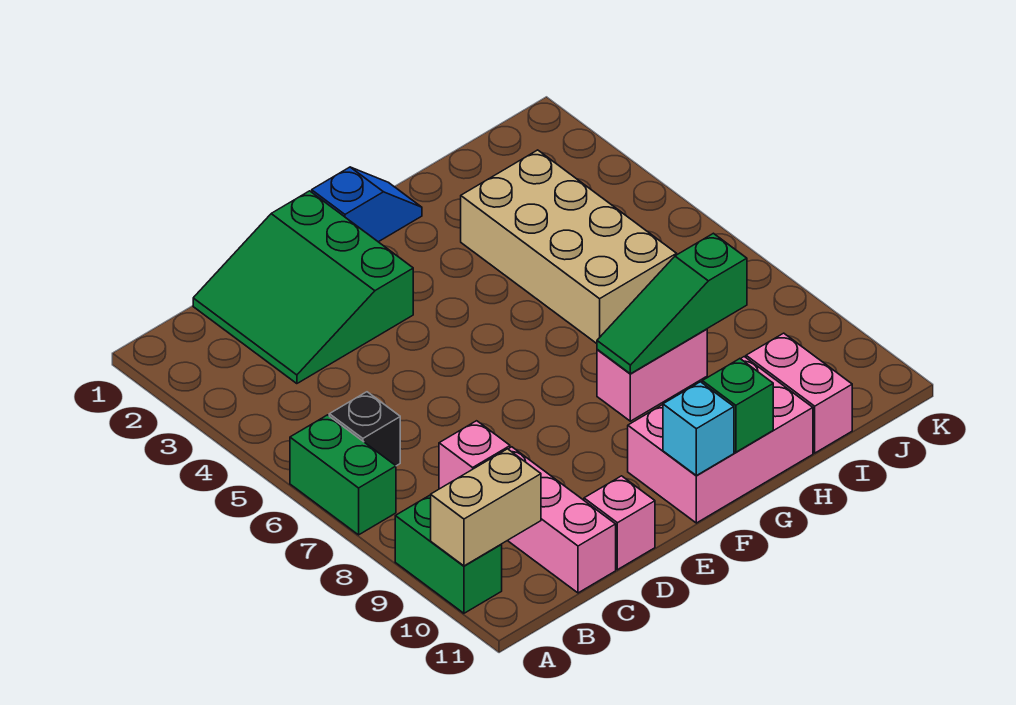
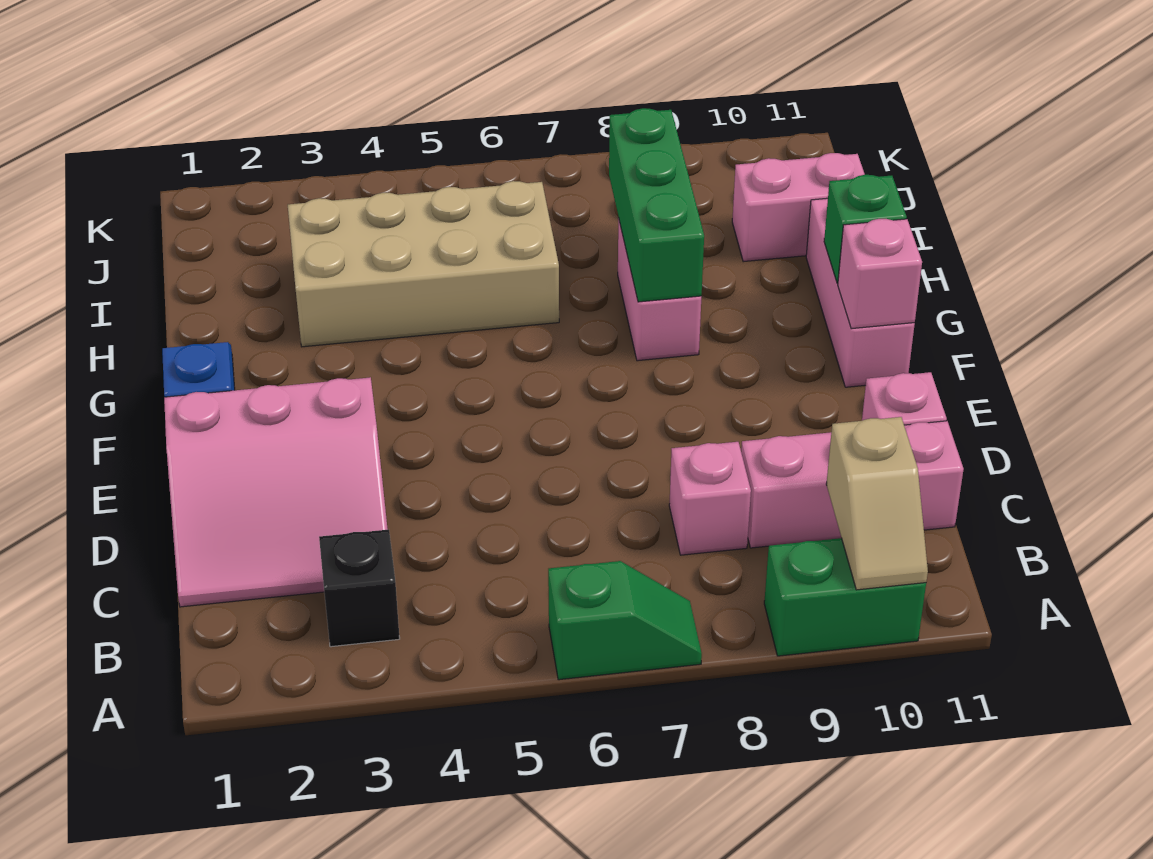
green 1x2 brick [290,415,396,535] -> green 1x2 slope [548,561,702,680]
tan 1x2 brick [431,449,541,566] -> tan 1x2 slope [826,417,928,590]
black 1x1 brick [329,392,400,466] -> black 1x1 brick moved to [319,530,400,647]
green 3x3 slope [193,191,413,384] -> pink 3x3 slope [164,377,388,607]
pink 2x3 brick [628,357,813,523] -> pink 1x3 brick [806,198,915,387]
cyan 1x1 brick [663,382,734,476] -> pink 1x1 brick [838,219,922,329]
green 1x3 slope [597,233,747,374] -> green 1x3 brick [609,108,704,302]

